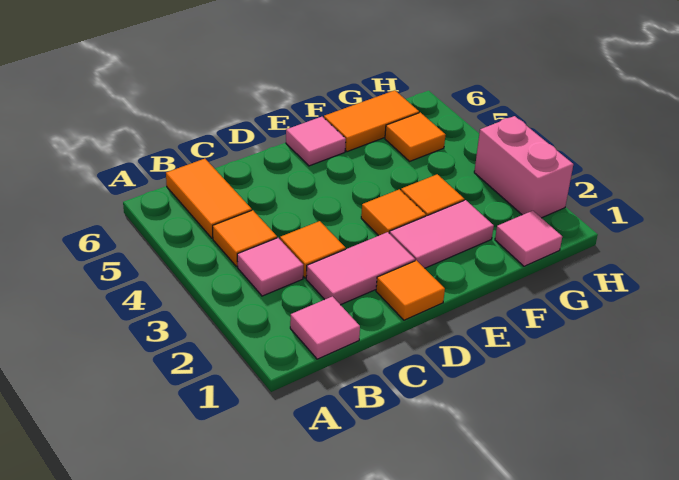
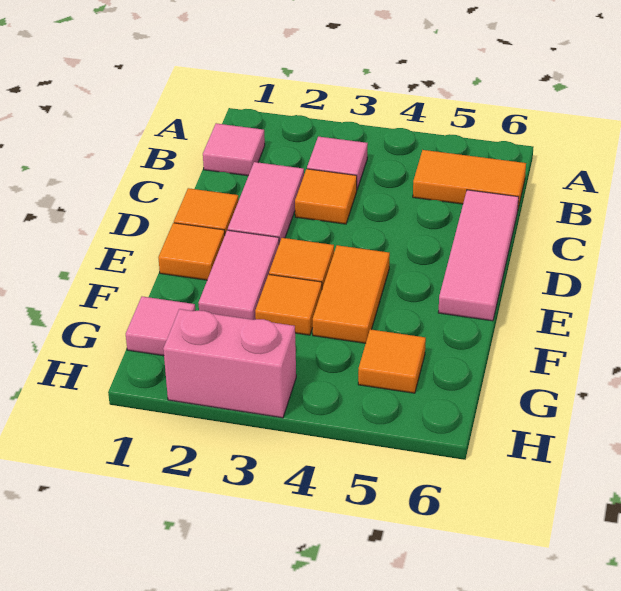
orange 1x1 tile [213,210,277,267] -> orange 1x1 tile moved to [158,223,225,280]
pink 1x1 tile [286,117,346,166] -> pink 1x3 tile [438,190,519,321]
orange 1x2 tile [324,90,419,152] -> orange 1x2 tile moved to [313,245,390,343]

